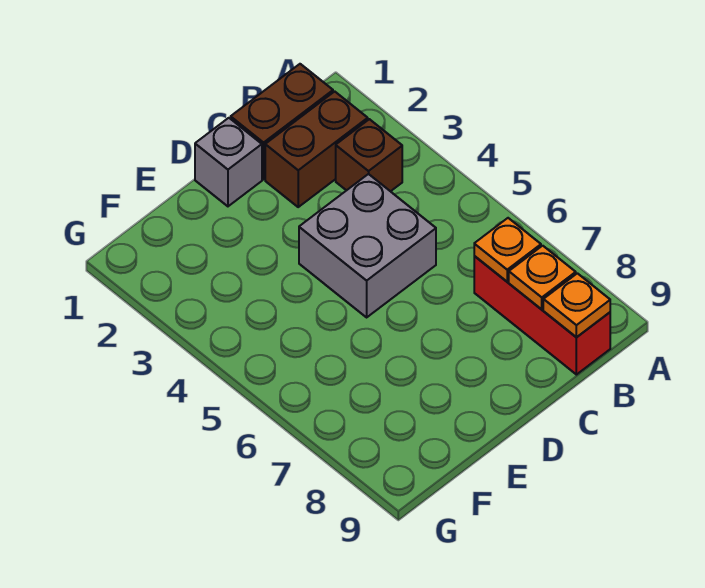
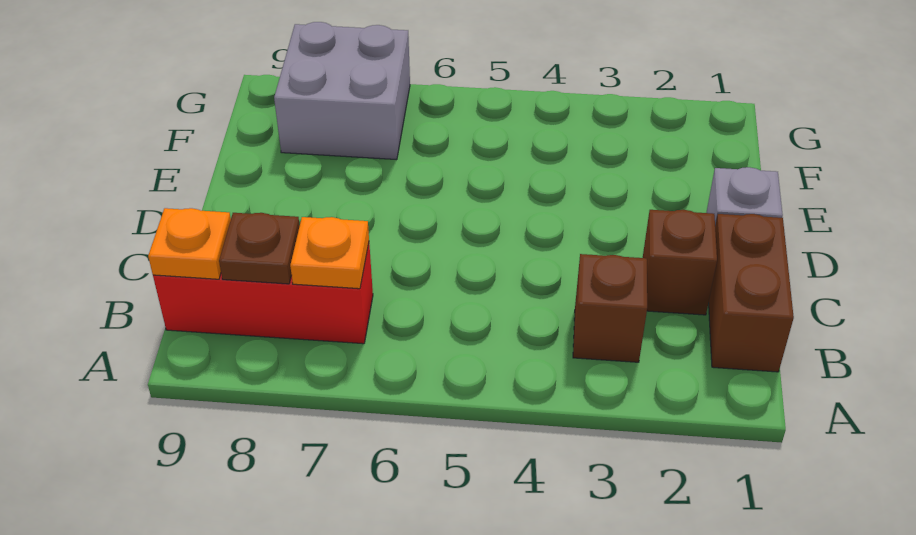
brown 1x2 brick [265,92,368,207] -> brown 1x1 brick [643,210,717,315]
orange 1x1 plate [509,246,576,309] -> brown 1x1 plate [219,213,300,284]
grey 2x2 brick [299,174,436,317] -> grey 2x2 brick moved to [274,22,410,160]

